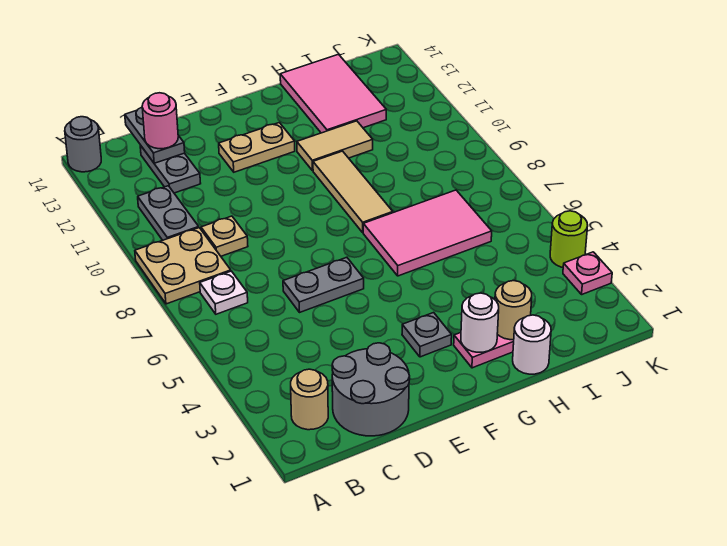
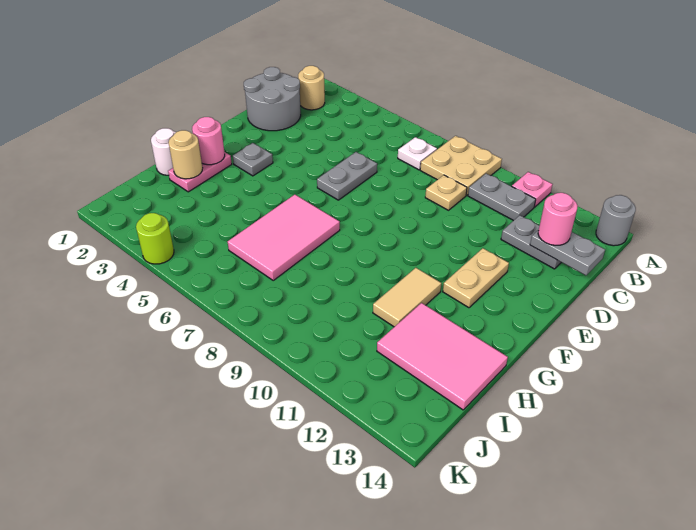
white 1x1 round brick [461,293,499,352] -> pink 1x1 round brick [192,117,225,165]
tan 1x3 tile [313,151,393,232] -> none
pink 1x1 plate [563,252,612,294] -> pink 1x1 plate moved to [512,172,553,207]

